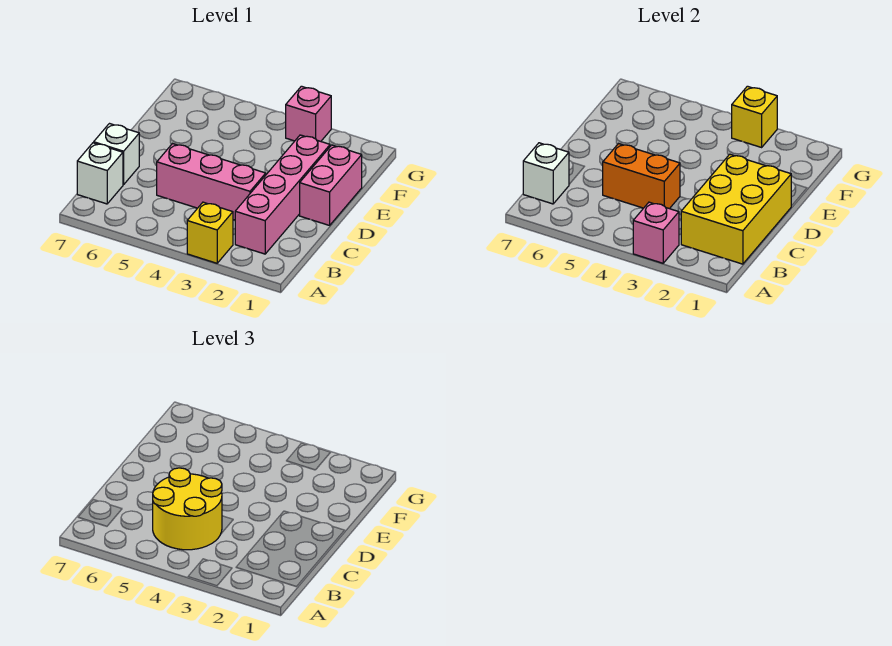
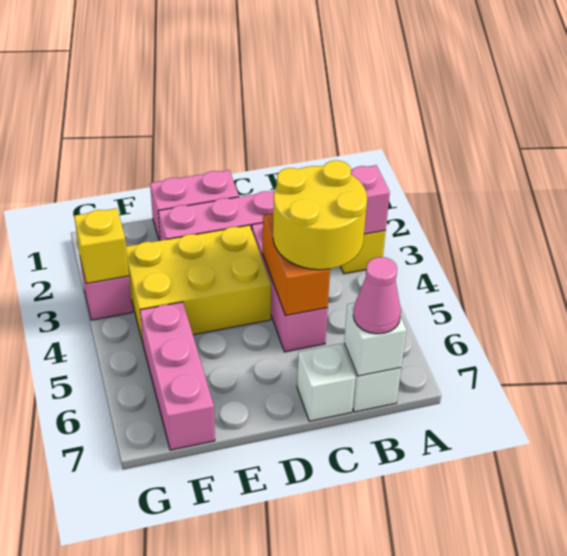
yellow 2x3 brick [681,154,791,264] -> yellow 2x3 brick moved to [126,225,271,342]
none -> pink 1x1 cone [353,257,401,334]
none -> pink 1x3 brick [140,302,215,450]

